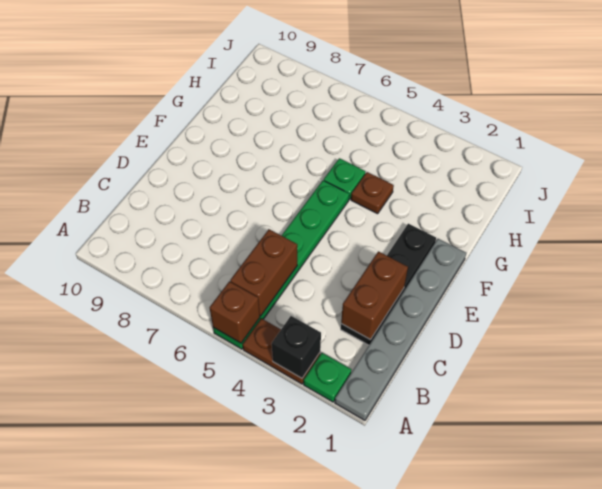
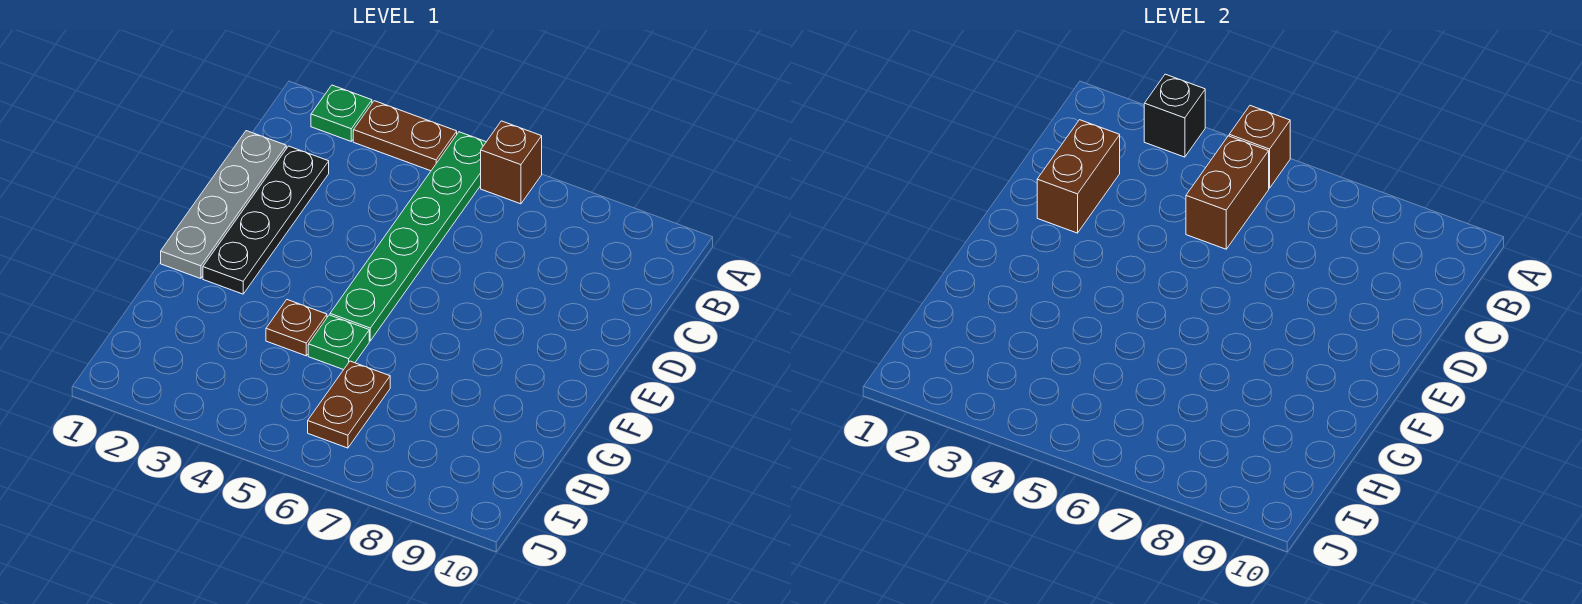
grey 1x6 plate [335,239,466,420] -> grey 1x4 plate [161,131,286,279]
none -> brown 1x1 brick [481,121,542,204]
none -> brown 1x2 plate [308,361,390,448]

